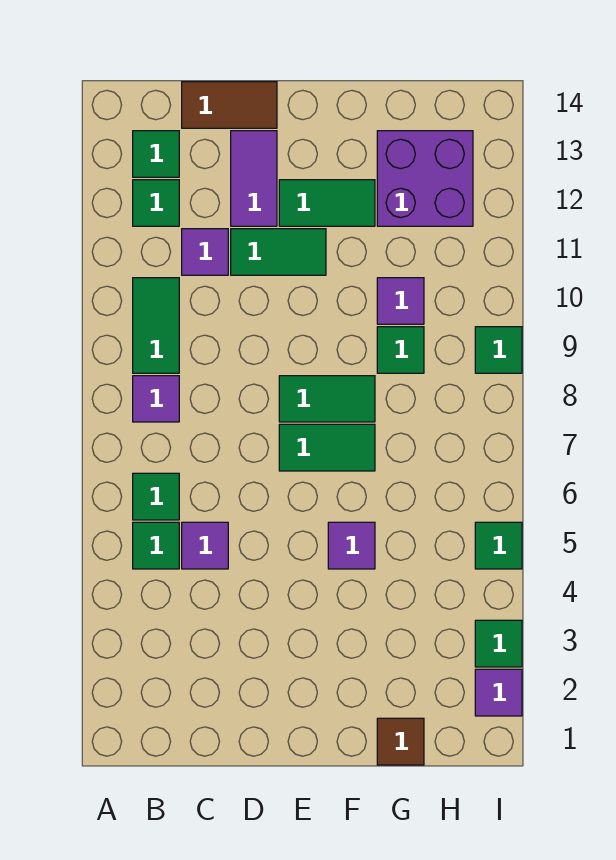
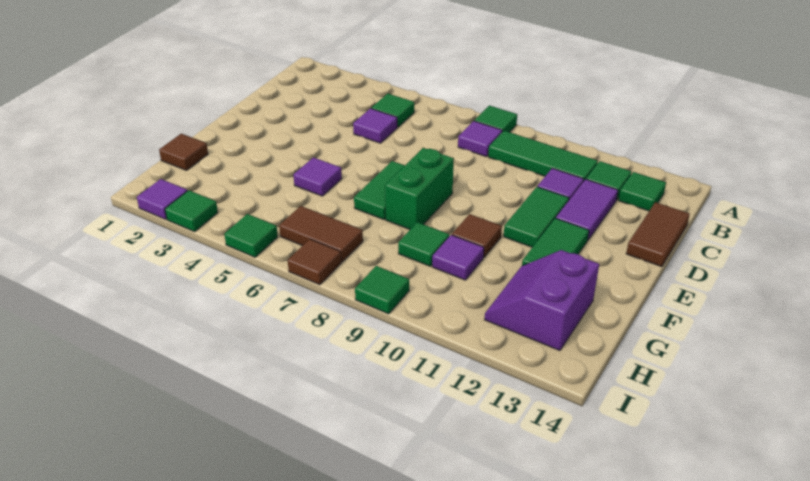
green 1x1 tile [133,473,179,520] -> green 1x1 tile moved to [474,105,517,132]
green 1x2 tile [133,278,179,373] -> green 1x3 tile [488,131,598,182]
purple 1x2 tile [231,131,277,226] -> purple 1x2 tile turned to [556,179,618,240]
green 1x2 tile [279,376,375,422] -> green 1x2 brick [385,148,454,229]
none -> brown 1x1 tile [452,214,502,257]
purple 2x2 brick [377,131,473,226] -> purple 2x2 slope [484,250,599,351]
none -> brown 1x2 tile [279,206,363,262]
none -> brown 1x1 tile [288,239,341,285]

